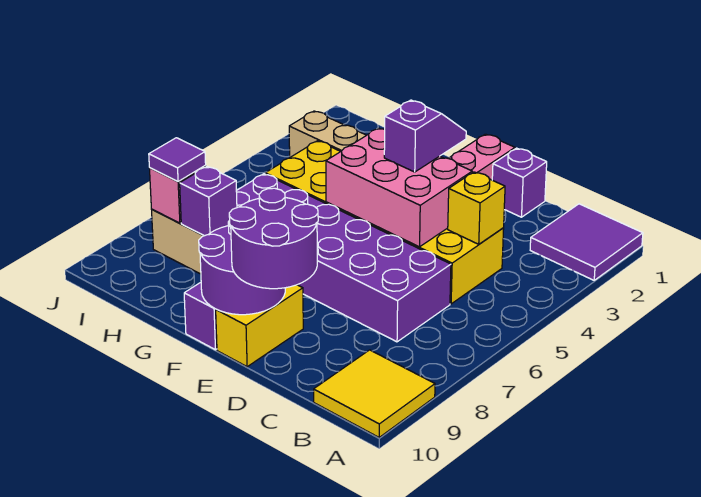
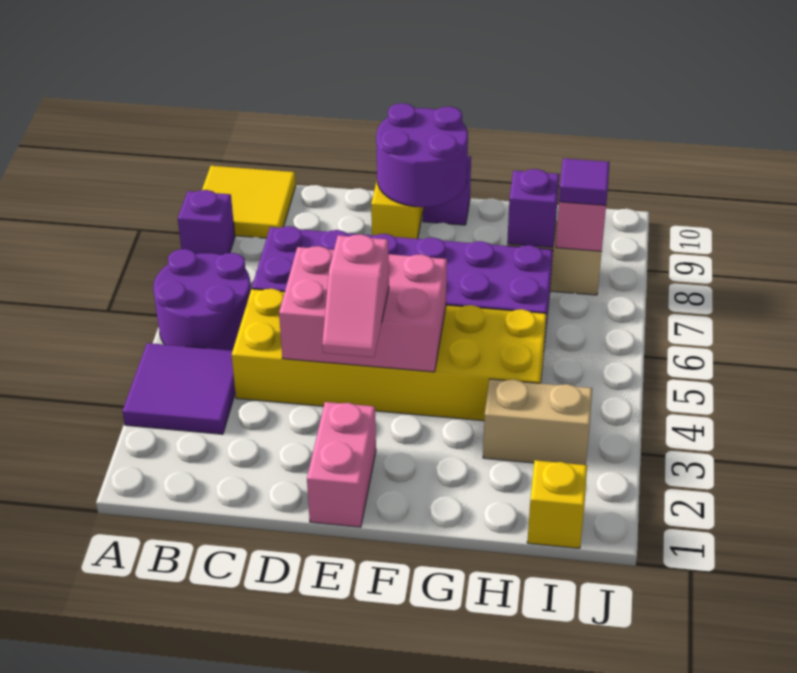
purple 2x2 tile [530,204,643,280] -> purple 2x2 tile moved to [123,343,235,434]
yellow 1x1 brick [448,172,505,244] -> yellow 1x1 brick moved to [527,460,587,548]
purple 1x1 brick [492,148,547,217] -> purple 1x1 brick moved to [178,190,235,255]
purple 2x2 round brick [229,188,318,289] -> purple 2x2 round brick moved to [154,249,251,351]
purple 1x2 slope [384,100,466,172] -> pink 1x2 slope [322,234,389,357]

